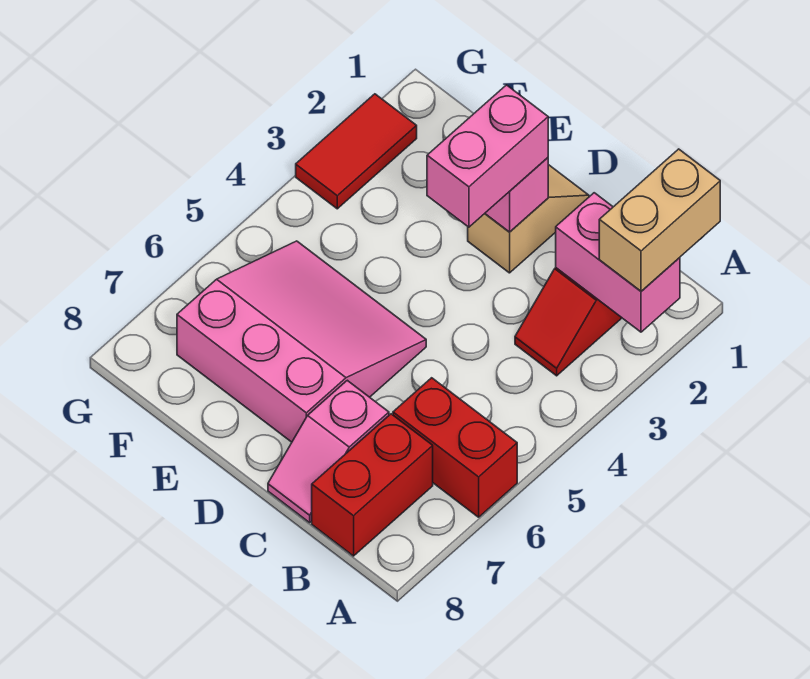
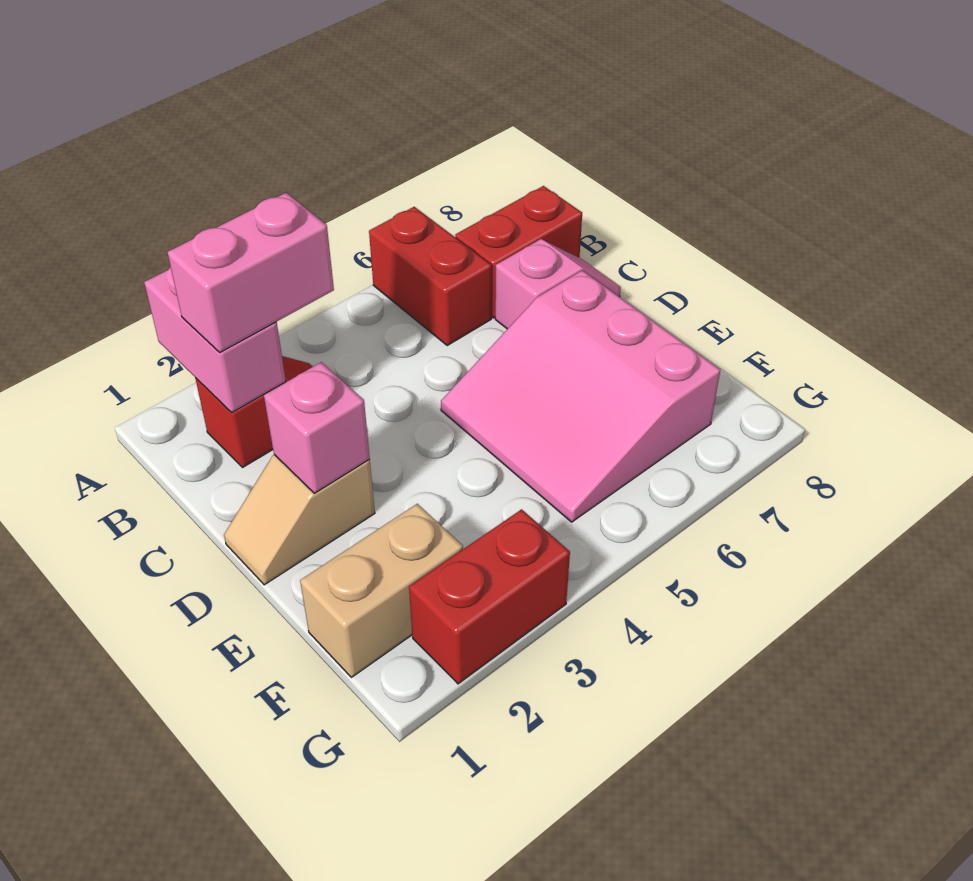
tan 1x2 brick [599,149,720,291] -> tan 1x2 brick moved to [300,504,463,677]
pink 1x2 brick [427,85,548,227] -> pink 1x2 brick moved to [167,193,334,352]
red 1x2 tile [296,94,417,209] -> red 1x2 brick [409,509,570,684]

